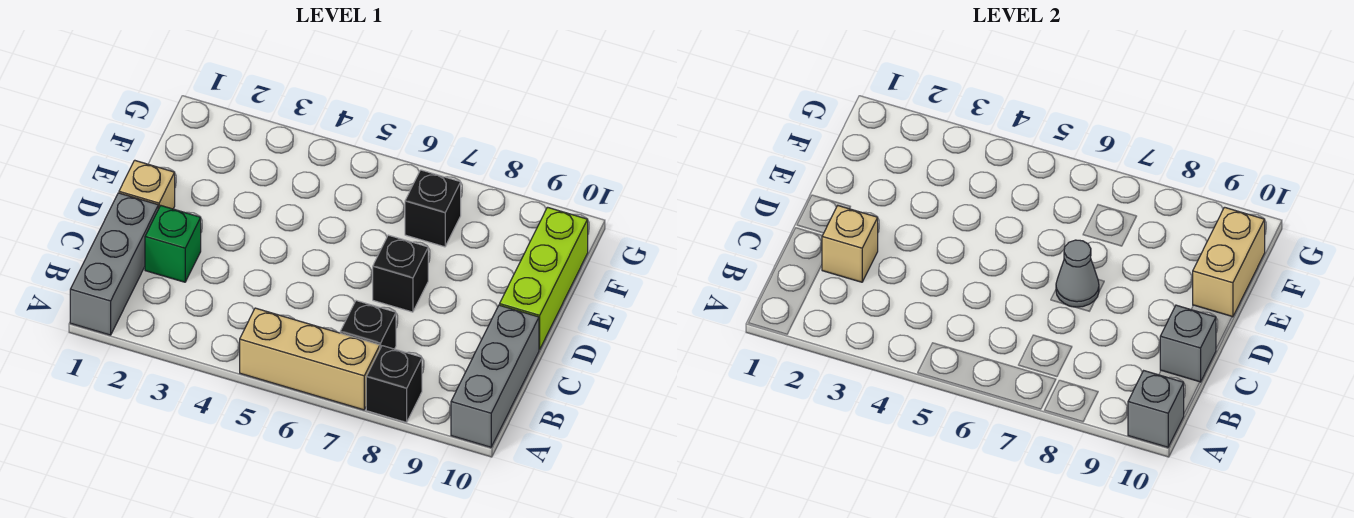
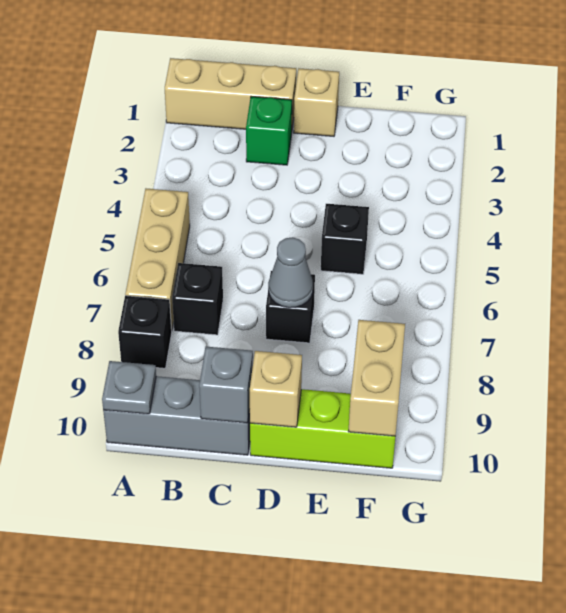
grey 1x3 brick [70,193,158,335] -> tan 1x3 brick [165,58,296,129]
grey 1x1 brick [1128,371,1184,447] -> grey 1x1 plate [102,361,156,414]
tan 1x1 brick [822,206,878,282] -> tan 1x1 brick moved to [249,351,302,427]
tan 1x2 brick [1193,207,1265,317] -> tan 1x2 brick turned to [348,320,405,436]
black 1x1 brick [405,170,461,247] -> black 1x1 brick moved to [321,204,369,274]

